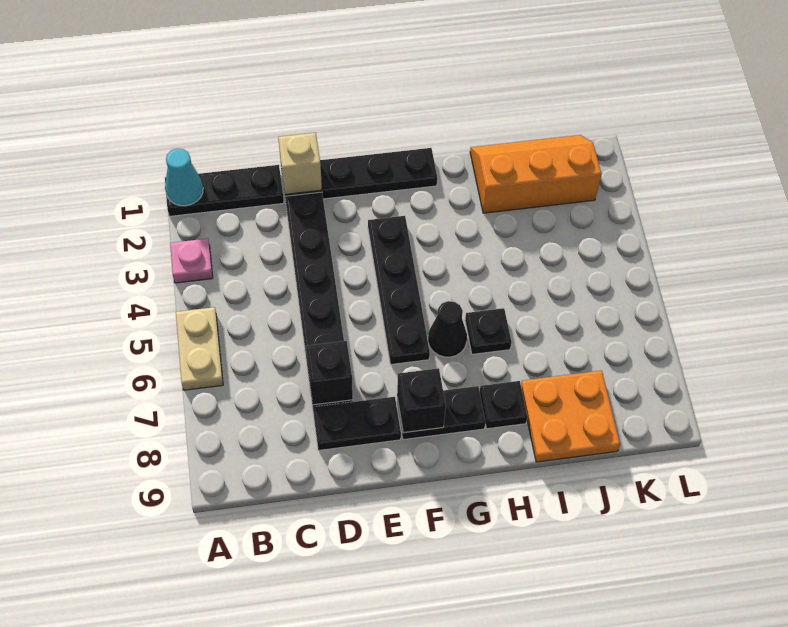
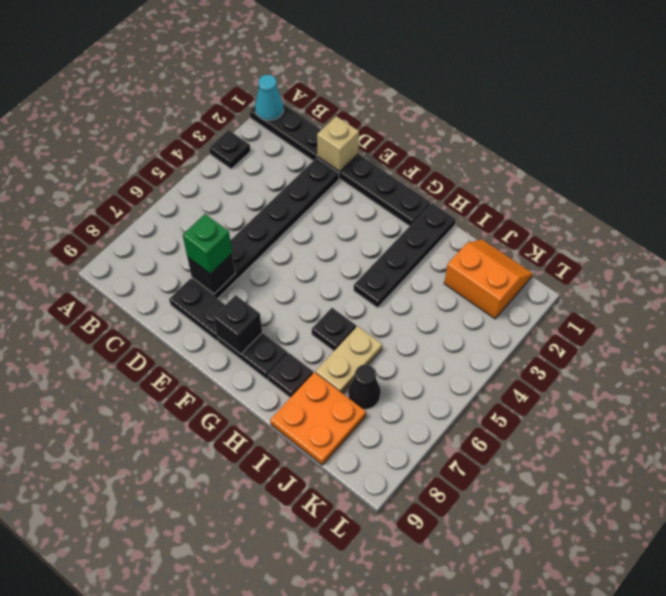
pink 1x1 plate [170,238,213,283] -> black 1x1 plate [209,130,250,169]
tan 1x2 plate [176,307,223,390] -> tan 1x2 plate moved to [315,326,382,393]
none -> green 1x1 brick [183,214,232,274]
black 1x4 plate [368,216,430,364] -> black 1x4 plate moved to [354,203,456,308]
black 1x1 cone [428,301,467,357] -> black 1x1 cone moved to [348,365,381,409]
orange 2x3 slope [470,135,602,213] -> orange 2x2 slope [444,240,533,319]

